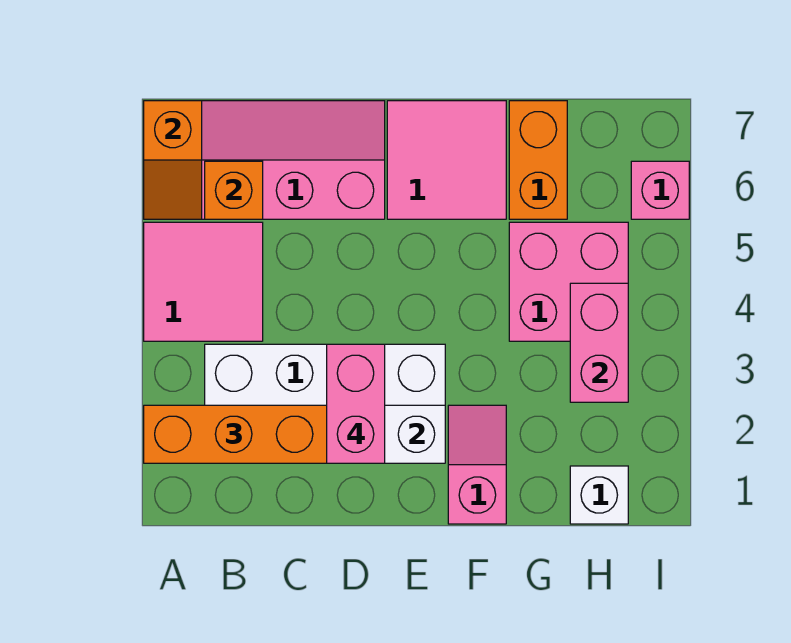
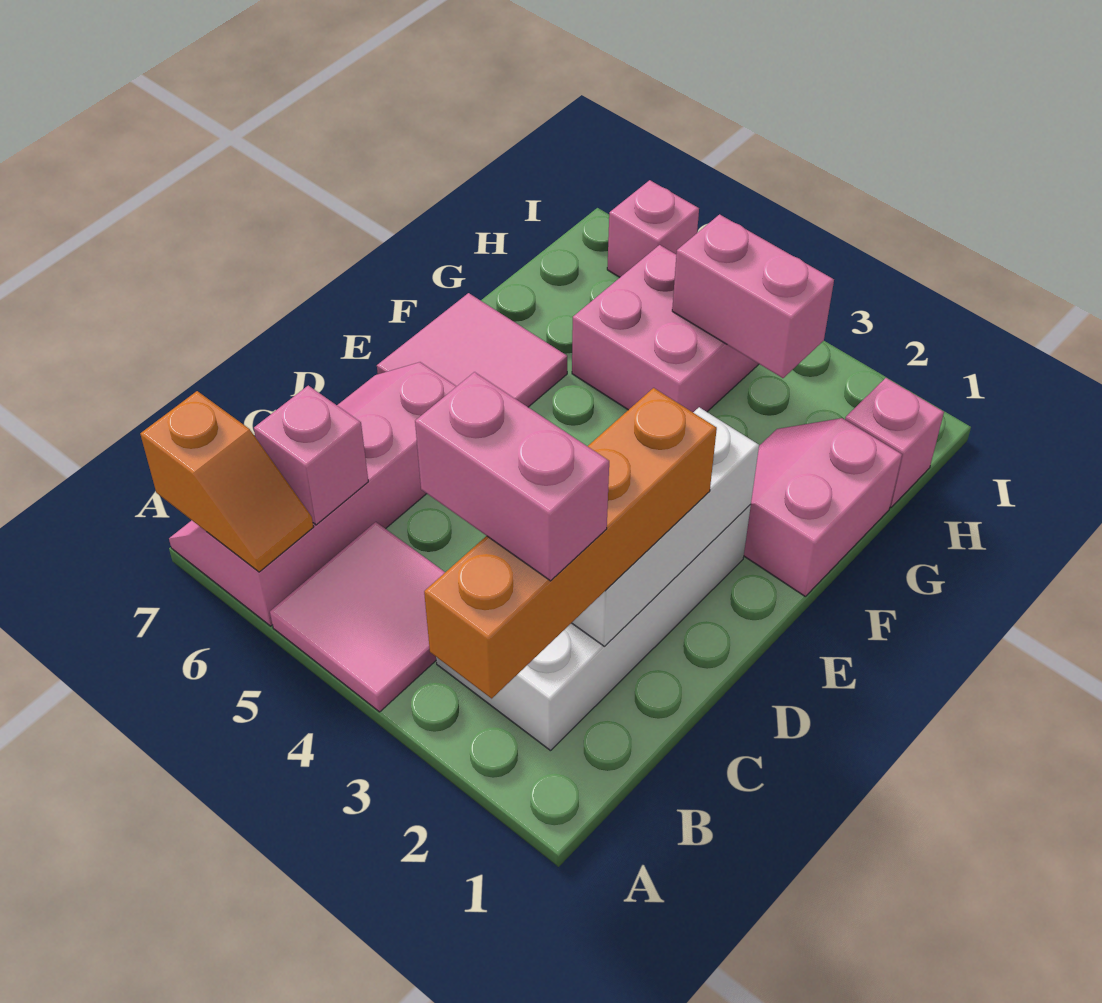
orange 1x1 brick [205,161,263,219] -> pink 1x1 brick [254,386,368,525]
pink 1x2 brick [327,344,385,463] -> pink 1x2 brick moved to [415,372,609,581]
pink 1x2 slope [448,405,506,524] -> pink 2x2 slope [744,418,902,596]
orange 1x2 brick [509,101,567,219] -> none
white 1x1 brick [570,466,628,524] -> pink 1x1 brick [845,378,944,507]

